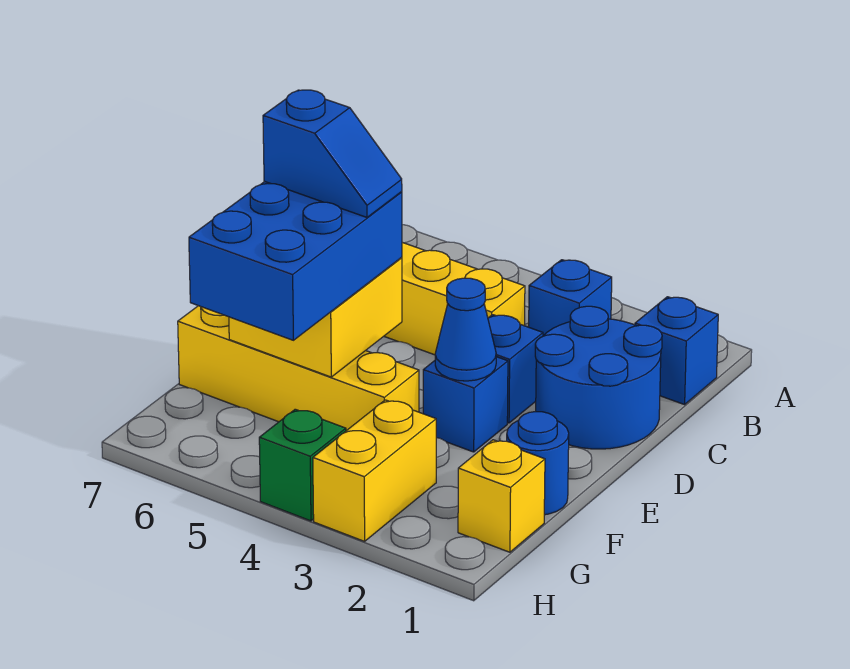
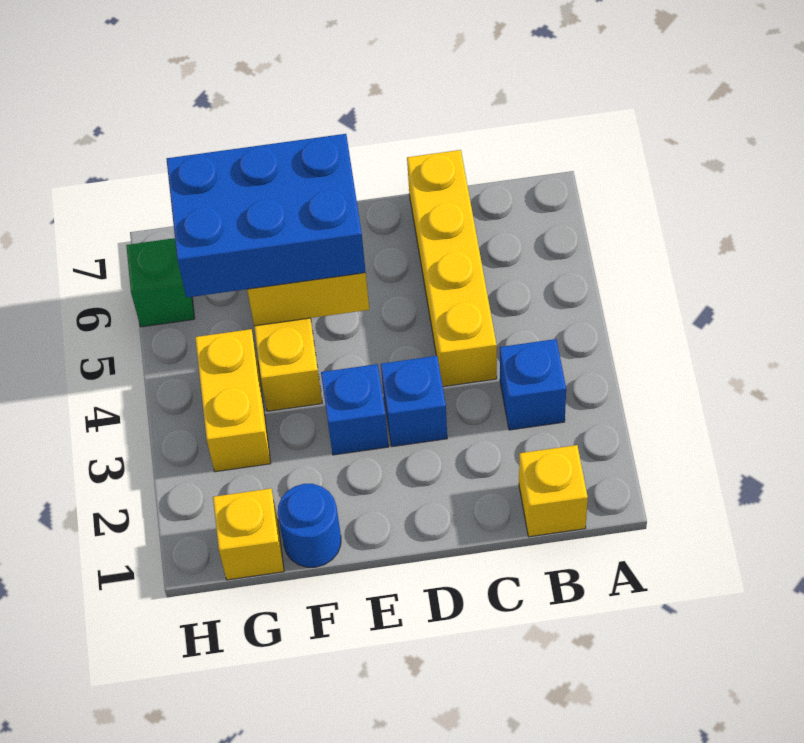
blue 1x1 brick [635,297,718,405] -> yellow 1x1 brick [519,445,588,537]
blue 2x2 round brick [535,306,662,449] -> none
blue 1x1 cone [435,278,496,381] -> none
blue 1x2 slope [263,90,402,217] -> none
yellow 1x2 brick [313,400,436,541] -> yellow 1x2 brick turned to [195,329,271,472]
green 1x1 brick [259,409,346,521] -> green 1x1 brick moved to [126,238,195,327]

